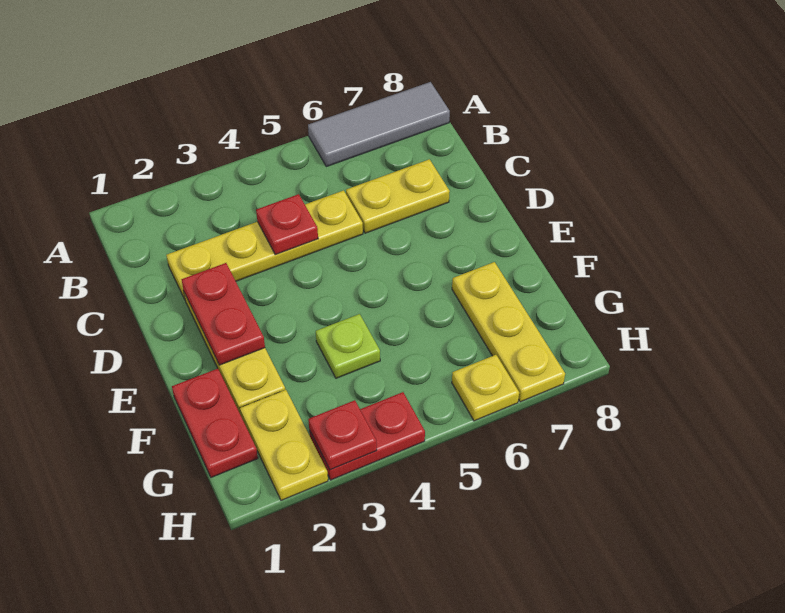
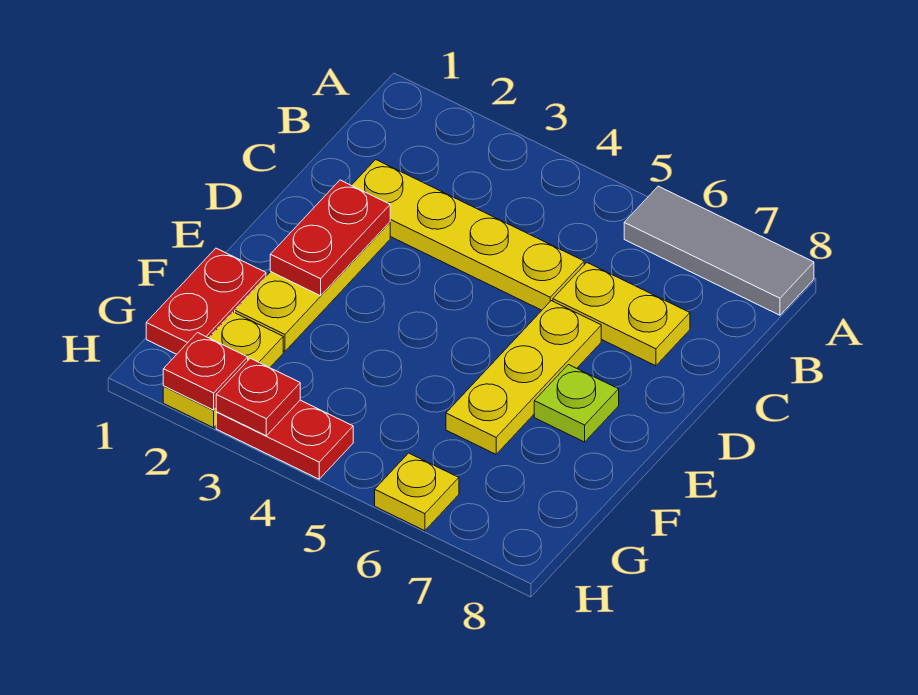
red 1x1 plate [256,194,318,255] -> red 1x1 plate moved to [163,333,248,410]
lime 1x1 plate [316,314,380,378] -> lime 1x1 plate moved to [534,365,619,442]
yellow 1x3 plate [452,262,565,402] -> yellow 1x3 plate moved to [446,301,601,454]

